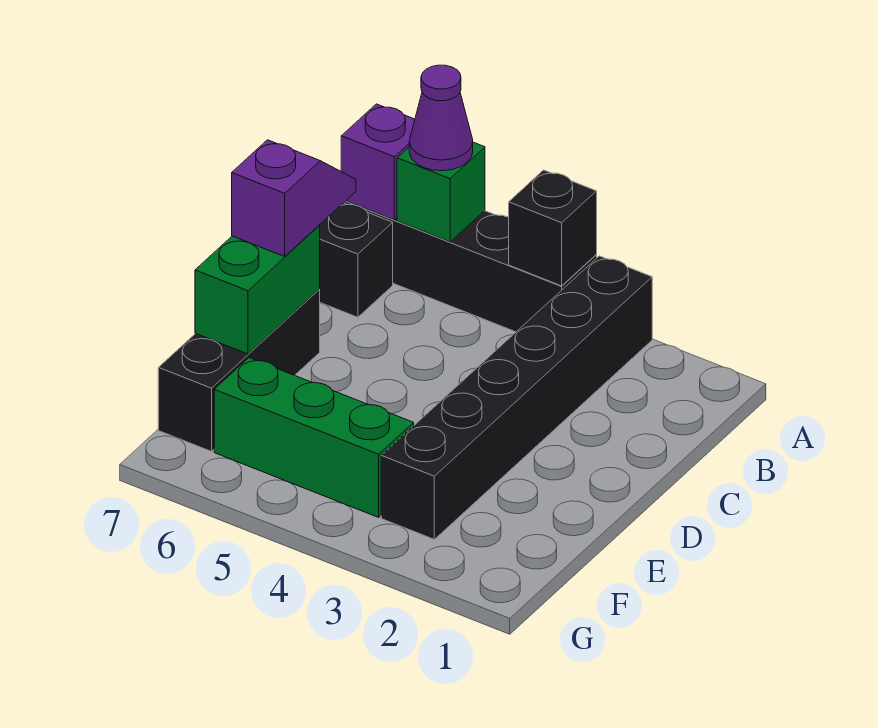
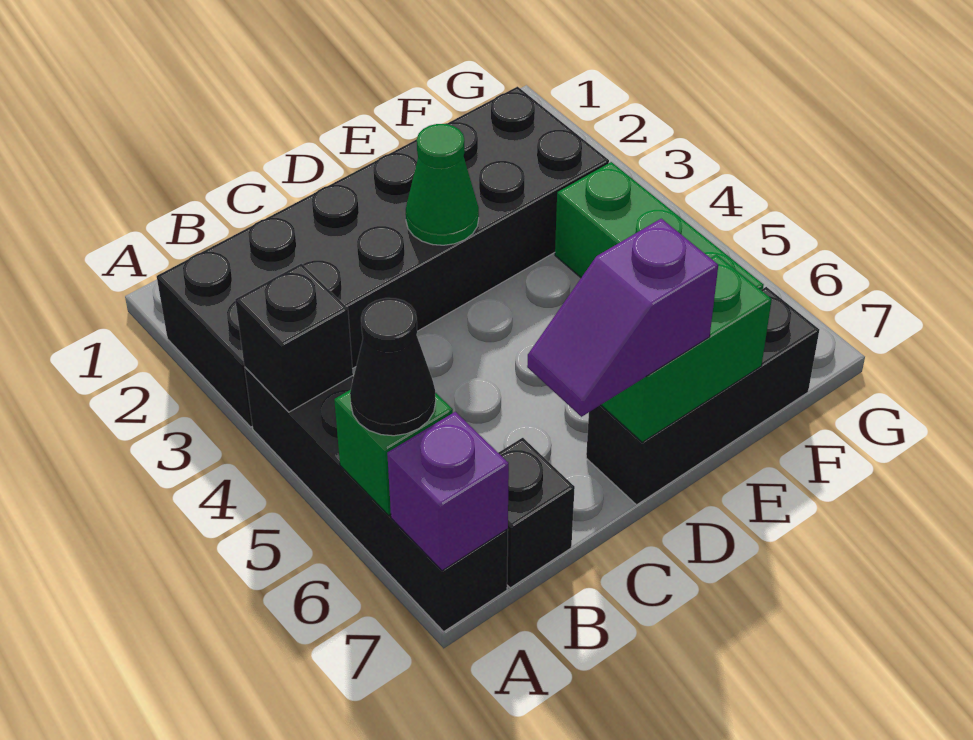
black 1x6 brick [381,256,652,539] -> black 2x6 brick [157,87,609,427]
purple 1x1 cone [409,65,473,171] -> black 1x1 cone [350,298,436,436]
none -> green 1x1 cone [406,124,479,245]

